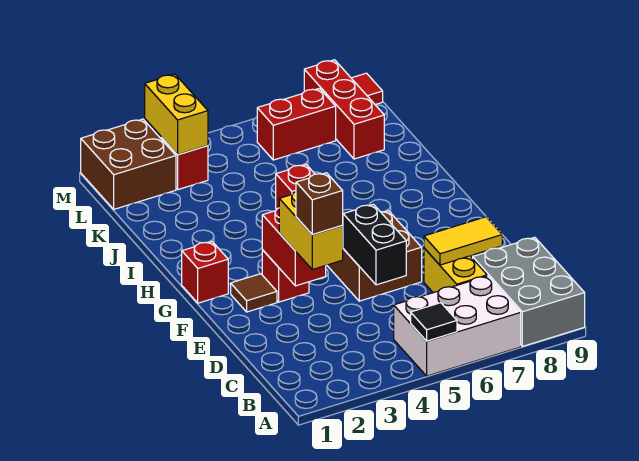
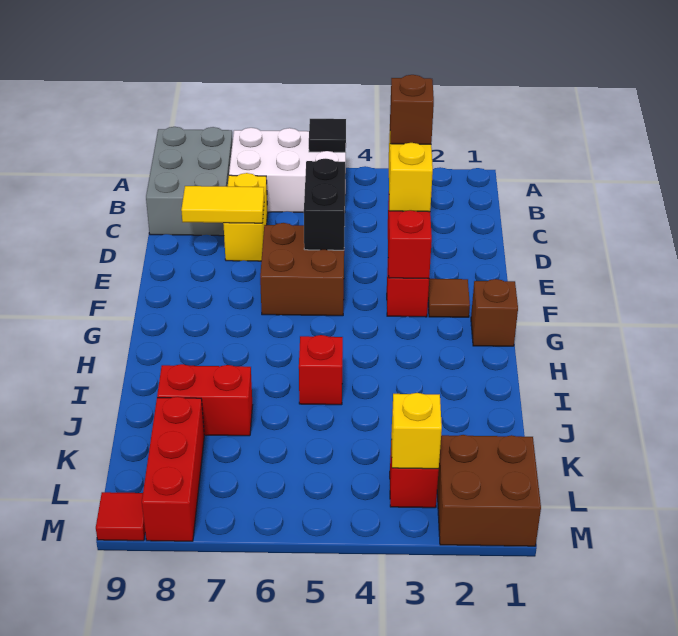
red 1x1 brick [182,242,228,303] -> brown 1x1 brick [471,279,518,346]
yellow 1x2 brick [145,74,208,155] -> yellow 1x1 brick [391,393,442,469]
red 1x2 brick [257,88,336,160] -> red 1x2 brick moved to [157,364,252,436]

